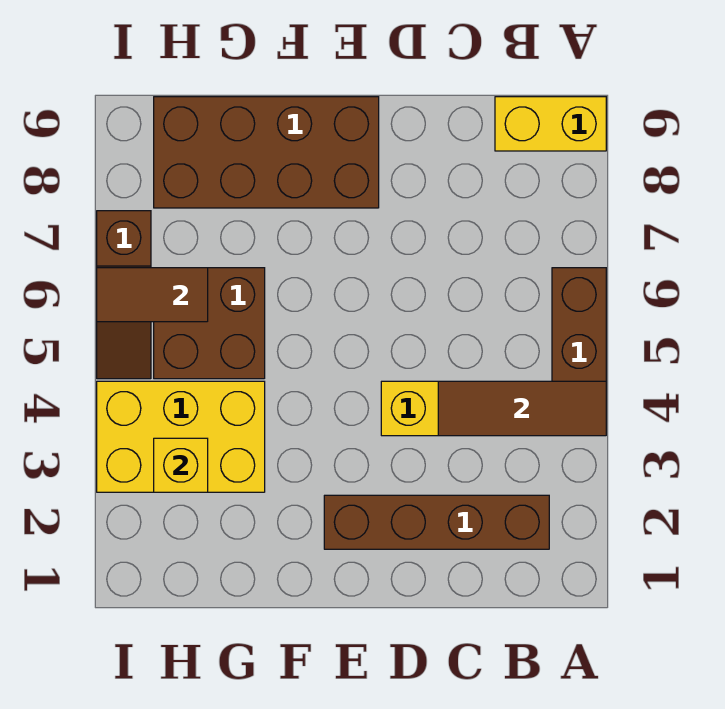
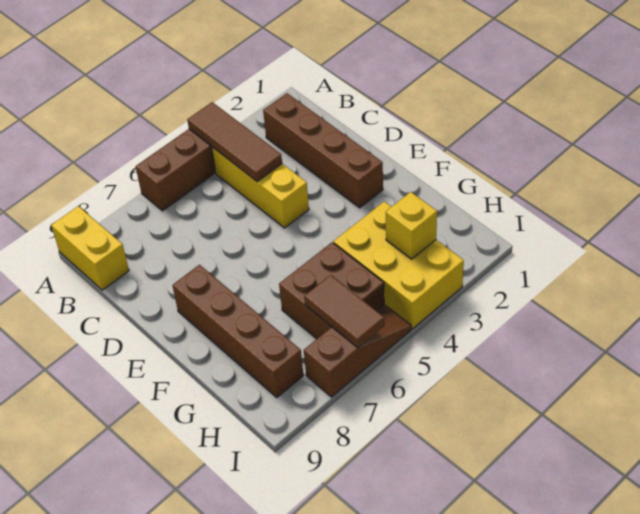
brown 2x4 brick [154,97,379,208] -> brown 1x4 brick [172,265,303,397]

